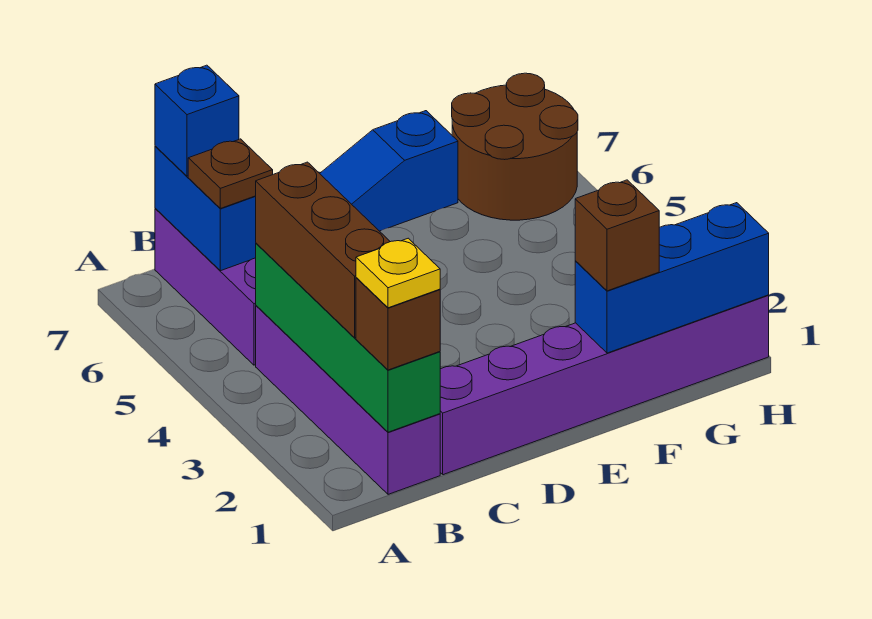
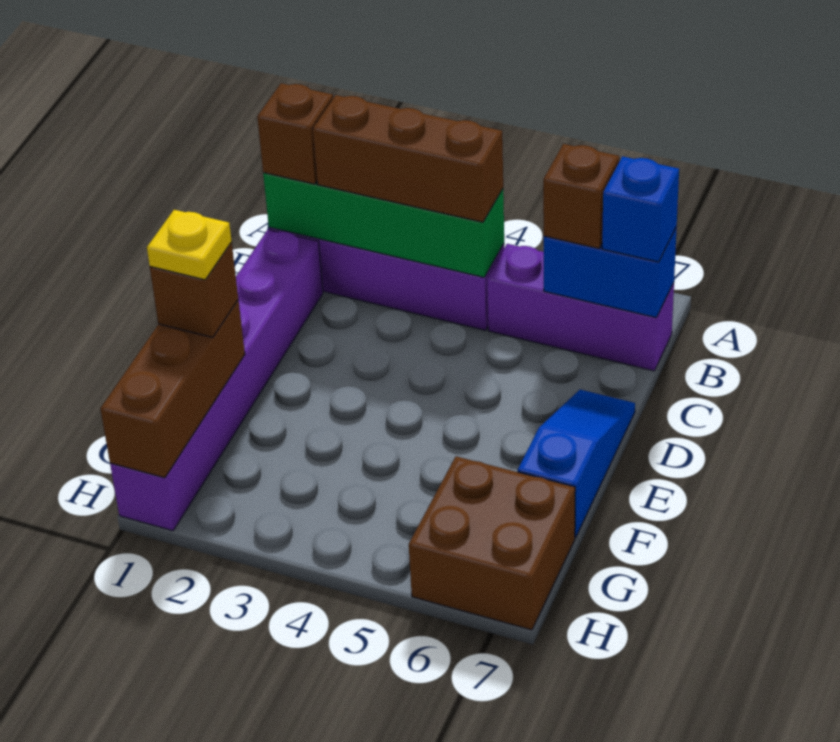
yellow 1x1 plate [356,238,440,308] -> yellow 1x1 plate moved to [147,210,232,280]
brown 1x1 plate [188,139,273,208] -> brown 1x1 brick [543,144,619,248]
blue 1x3 brick [575,203,769,353] -> brown 1x3 brick [100,300,245,478]
brown 2x2 round brick [452,73,578,220] -> brown 2x2 brick [409,456,575,630]

